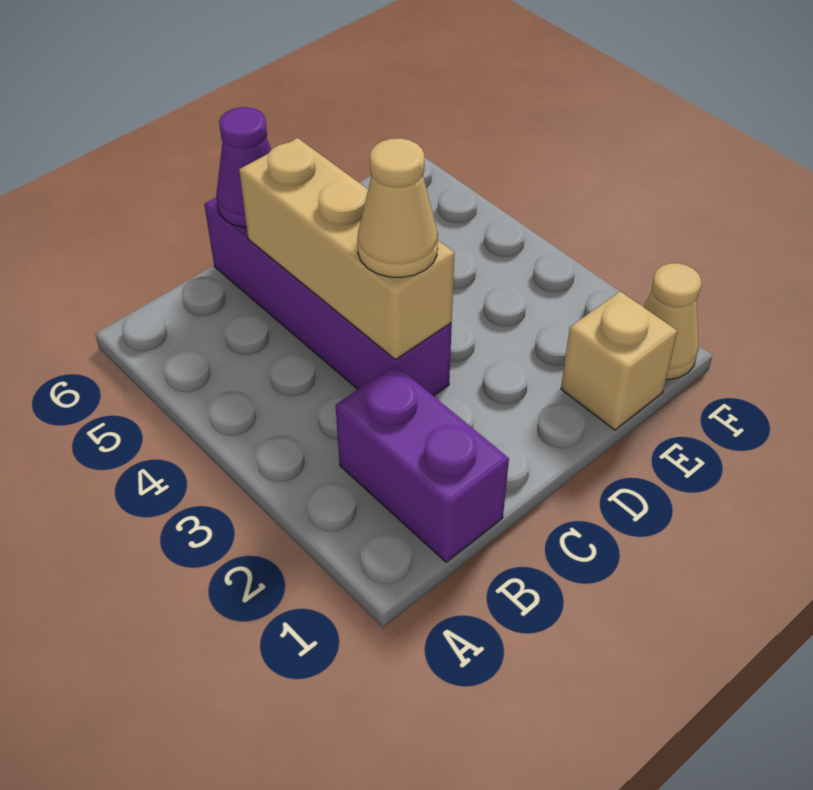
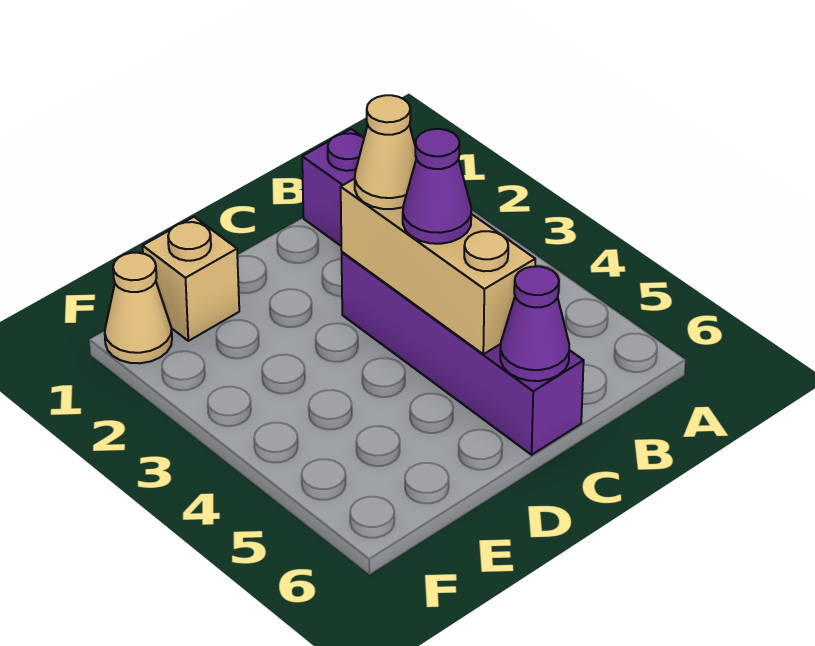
none -> purple 1x1 cone [403,129,471,244]

